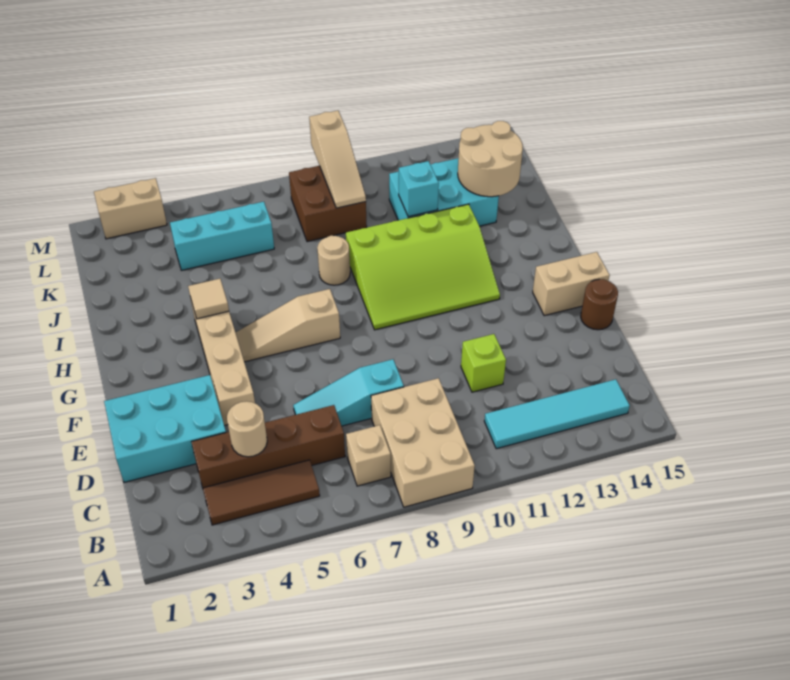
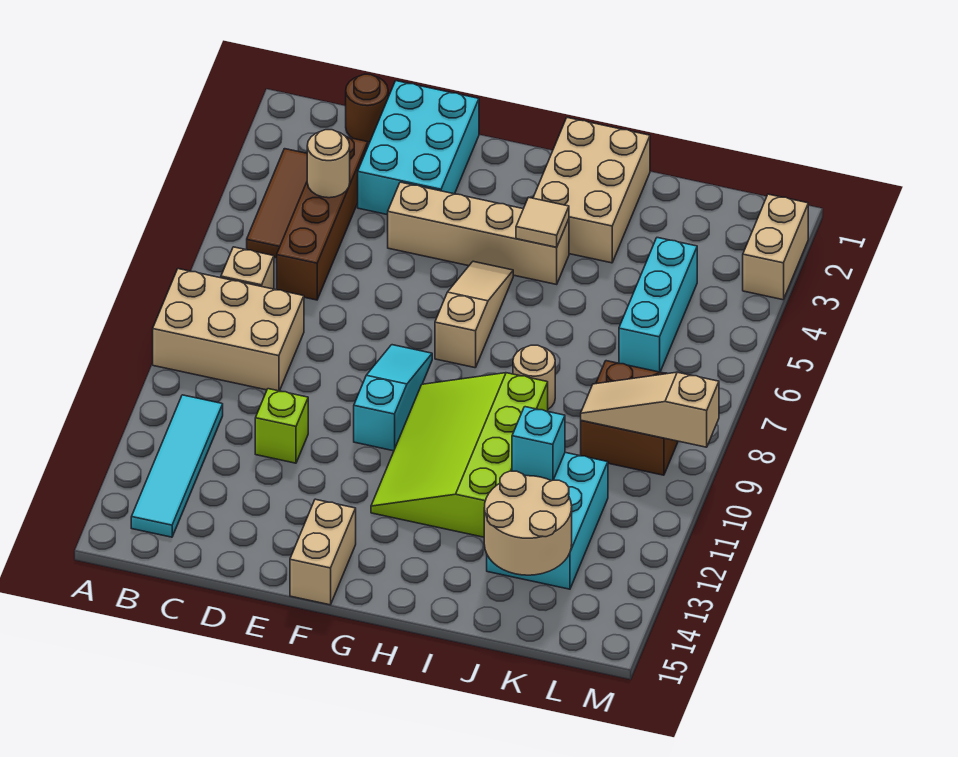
cyan 1x3 slope [293,359,404,426] -> cyan 1x3 slope moved to [354,345,432,451]
brown 1x1 round brick [581,279,618,330] -> brown 1x1 round brick moved to [346,74,388,142]
none -> tan 2x3 brick [533,118,650,263]

